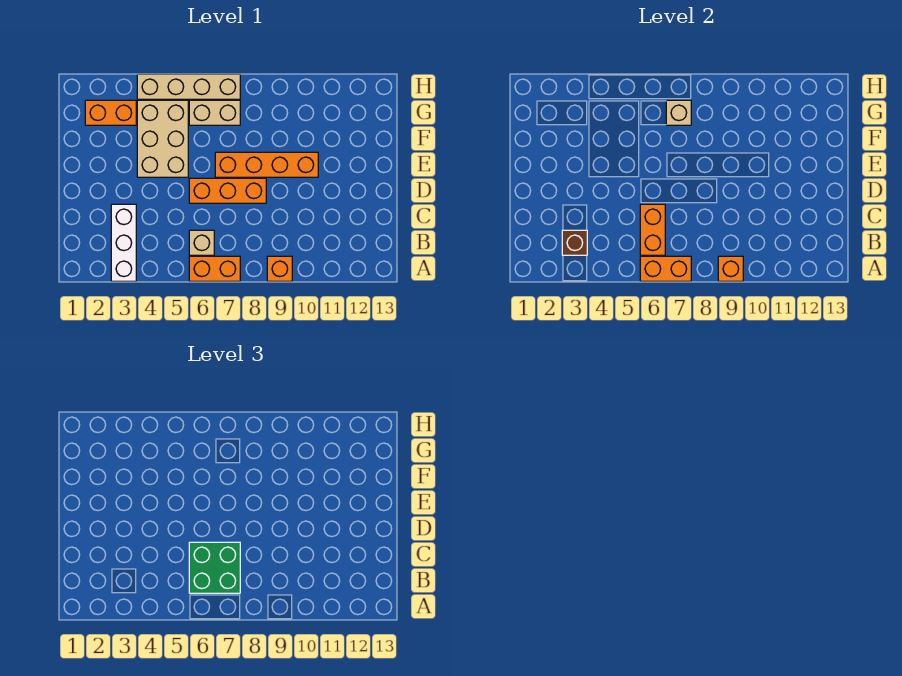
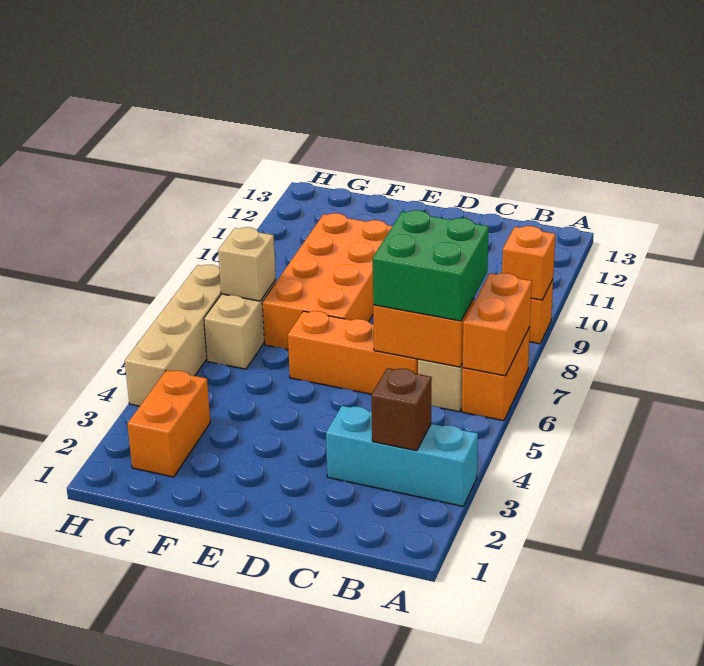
white 1x3 brick [111,204,136,281] -> cyan 1x3 brick [326,406,478,506]
orange 1x3 brick [189,178,266,203] -> orange 1x3 brick turned to [288,311,418,394]
tan 2x3 brick [137,100,188,177] -> none
orange 1x4 brick [215,152,318,177] -> orange 2x4 brick [262,213,392,350]

